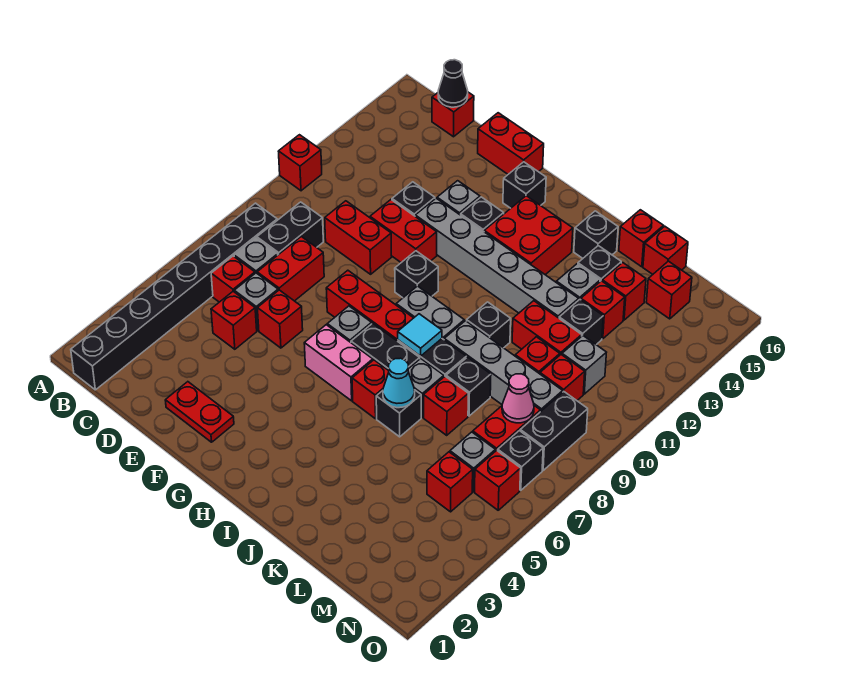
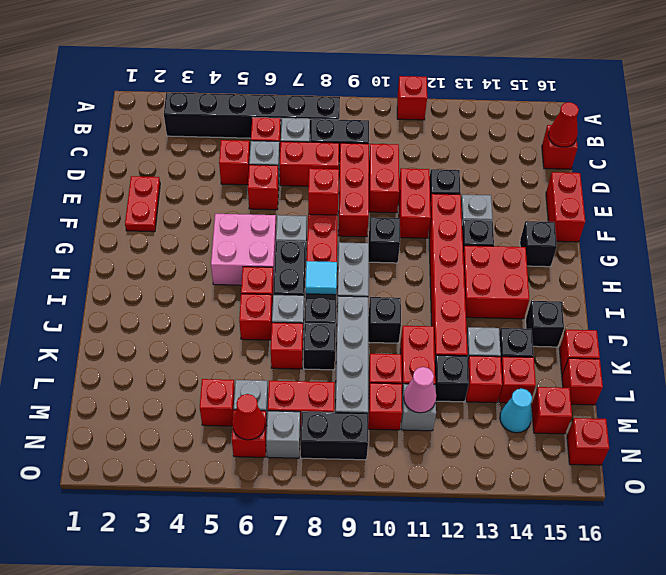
black 1x8 brick [71,203,277,390] -> black 1x6 brick [164,92,340,140]
black 1x1 cone [438,60,468,107] -> red 1x1 cone [548,102,579,147]
none -> red 1x3 brick [338,143,369,237]
none -> red 1x1 brick [308,168,339,215]
grey 1x6 brick [415,198,579,318] -> red 1x6 brick [429,194,468,358]
pink 1x2 brick [304,325,373,401] -> pink 2x2 brick [211,214,276,285]
black 1x1 brick [376,390,421,437] -> red 1x1 brick [239,294,272,340]
cyan 1x1 cone [383,358,415,408] -> cyan 1x1 cone moved to [500,389,532,433]
pink 1x1 cone [502,374,534,423] -> pink 1x1 cone moved to [404,367,436,413]
none -> red 1x1 cone [232,394,265,440]
black 1x1 brick [498,431,543,490] -> grey 1x1 brick [266,411,300,458]
none -> red 1x1 brick [567,418,609,465]

